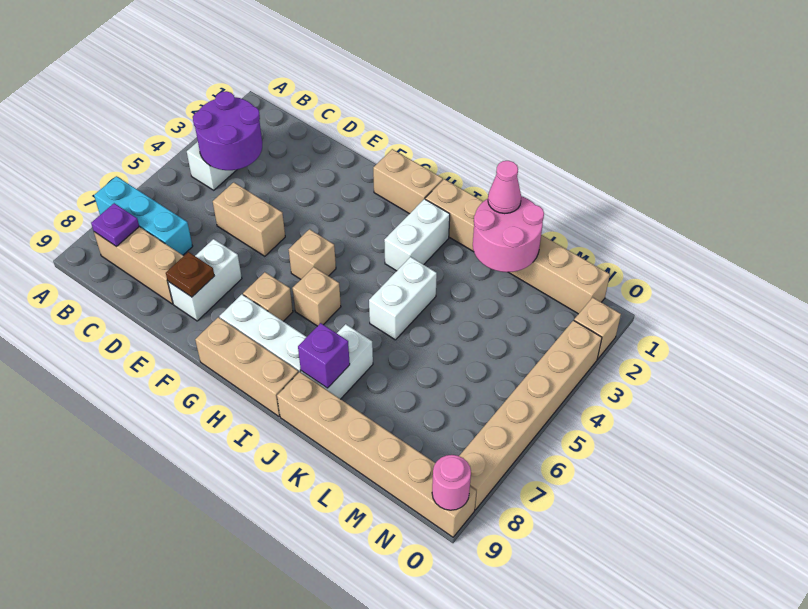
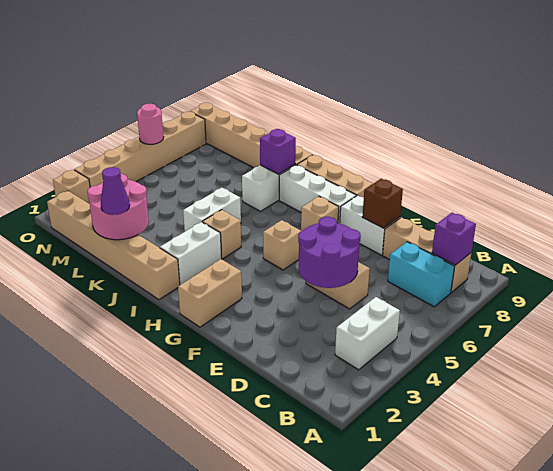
cyan 1x3 brick [94,176,193,255] -> cyan 1x2 brick [388,242,455,307]
purple 2x2 round brick [193,91,262,170] -> purple 2x2 round brick moved to [298,217,361,288]
purple 1x1 plate [91,203,139,246] -> purple 1x1 brick [432,213,476,265]
white 1x2 brick [168,239,242,321] -> white 1x2 brick turned to [340,196,400,255]
brown 1x1 plate [166,252,214,297] -> brown 1x1 brick [362,179,403,228]
tan 1x2 brick [373,149,443,214] -> tan 1x2 brick turned to [178,259,242,327]
tan 1x1 brick [292,267,341,326] -> tan 1x1 brick moved to [202,210,241,259]
pink 1x1 cone [488,161,521,214] -> purple 1x1 cone [101,167,130,215]
pink 1x1 round brick [432,455,471,510] -> pink 1x1 round brick moved to [137,104,163,144]

